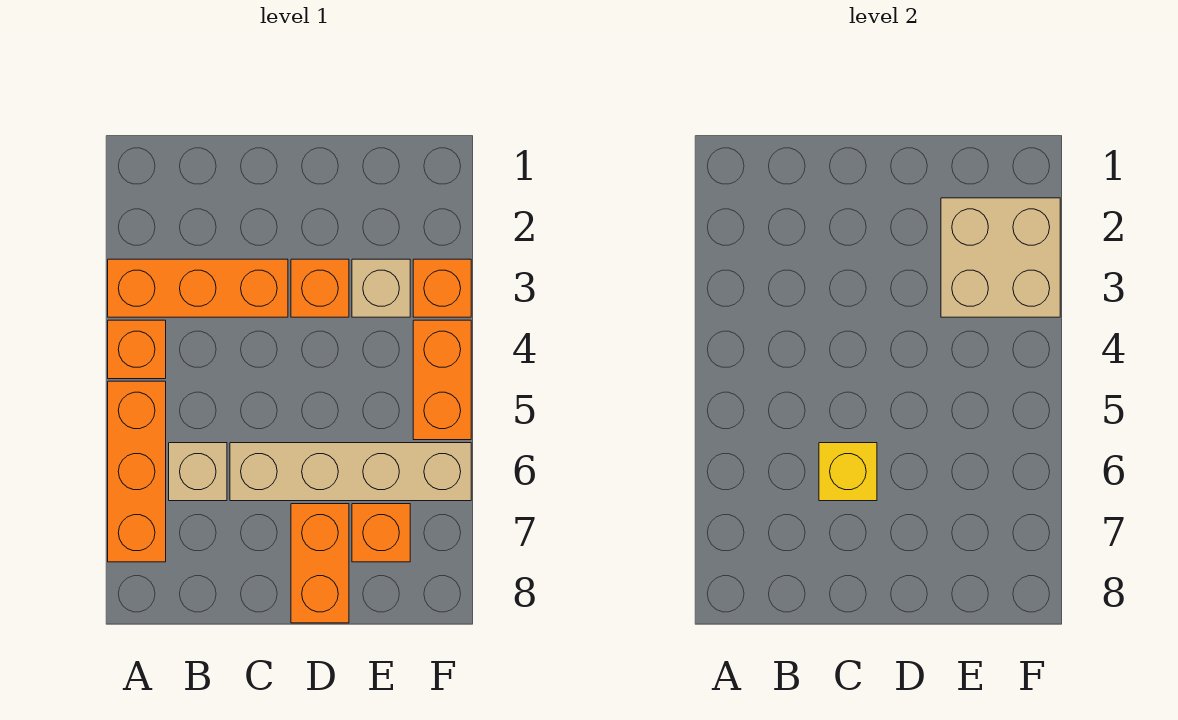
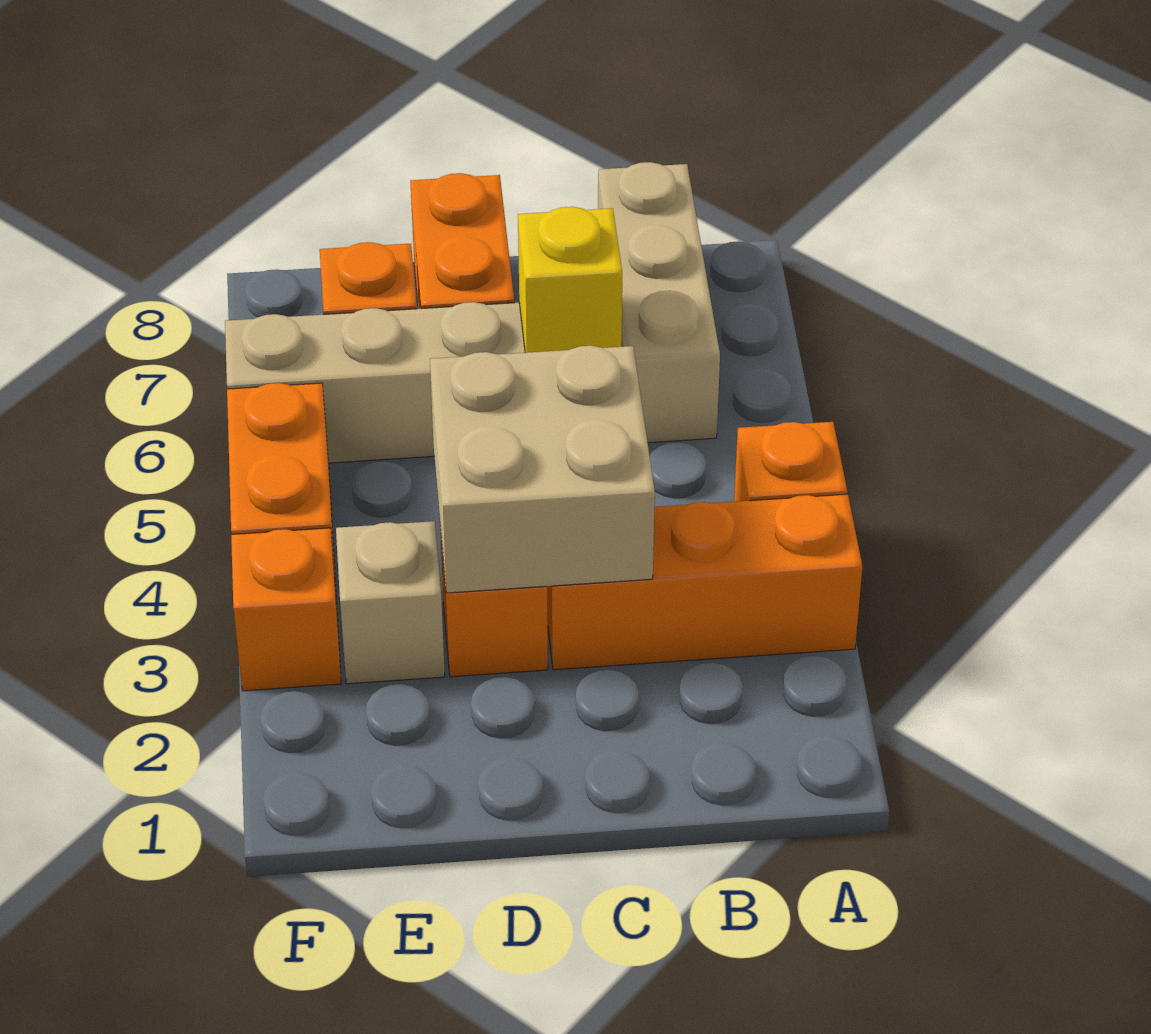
orange 1x3 brick [108,381,166,562] -> none
tan 1x1 brick [169,443,227,501] -> tan 1x3 brick [598,162,720,443]
tan 2x2 brick [941,198,1060,317] -> tan 2x2 brick moved to [430,346,655,593]

